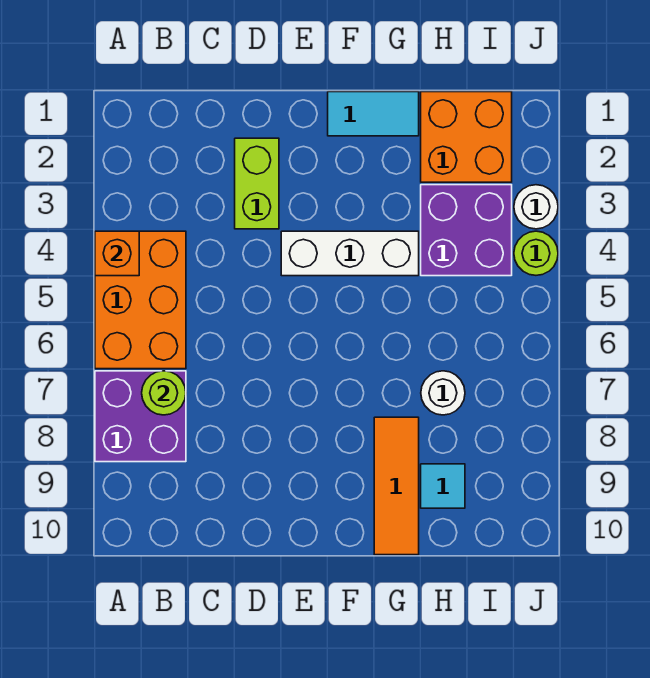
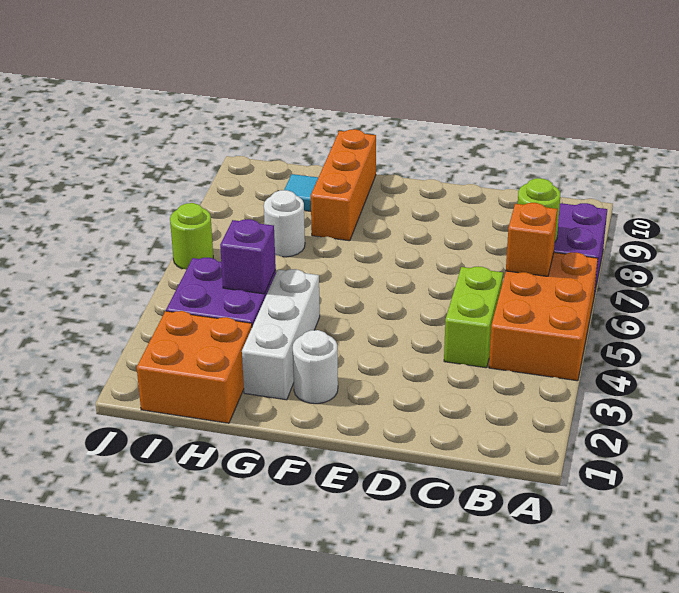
orange 1x1 brick [95,231,139,276] -> orange 1x1 brick moved to [506,203,557,276]
lime 1x2 brick [235,138,279,229] -> lime 1x2 brick moved to [444,267,503,368]
white 1x3 brick [281,231,419,276] -> white 1x3 brick turned to [242,269,320,400]
cyan 1x2 tile [328,92,419,136] -> none
orange 1x3 tile [374,417,419,555] -> orange 1x3 brick [311,129,376,241]
none -> purple 1x1 brick [220,219,276,294]
white 1x1 round brick [514,185,558,229] -> white 1x1 round brick moved to [293,330,338,404]
lime 1x1 round brick [514,231,558,275] -> lime 1x1 round brick moved to [170,203,213,270]

